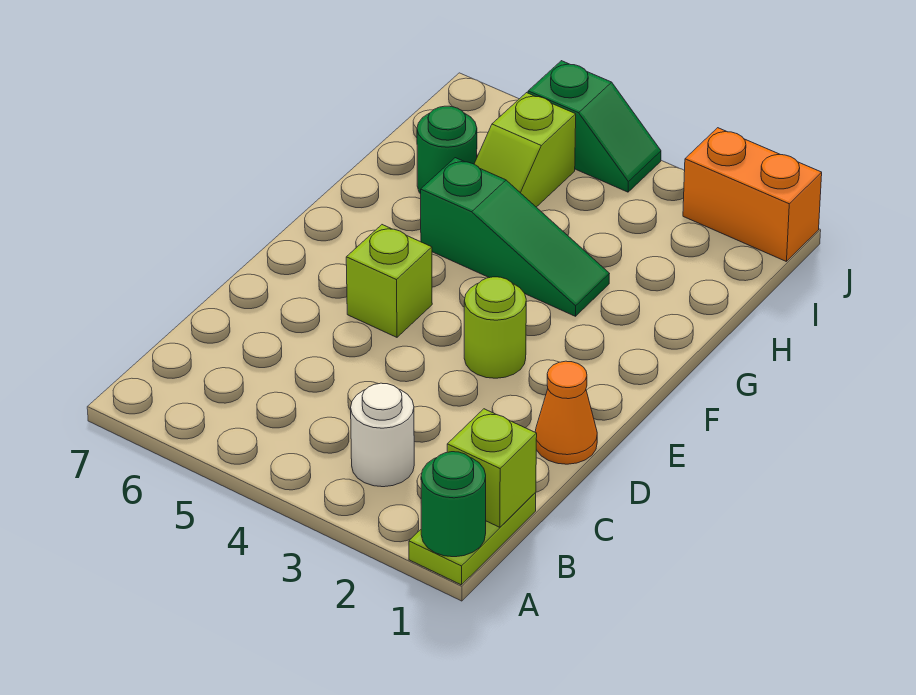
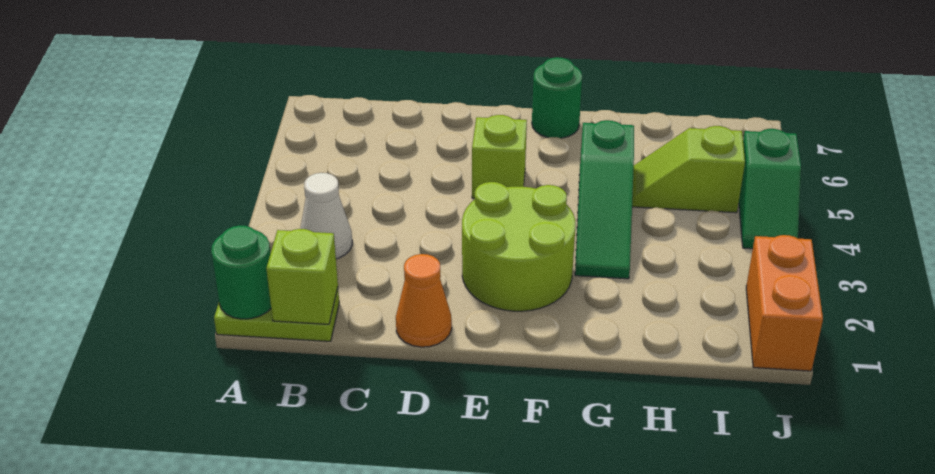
white 1x1 round brick [351,383,414,487] -> white 1x1 cone [300,173,352,259]
lime 1x1 round brick [464,277,526,378] -> lime 2x2 round brick [462,182,575,311]
green 1x1 round brick [417,106,477,194] -> green 1x1 round brick moved to [532,57,582,138]

